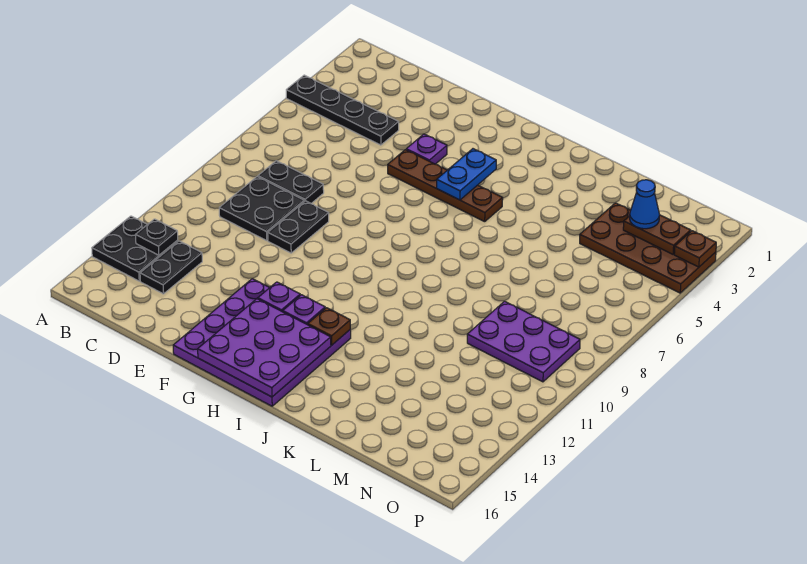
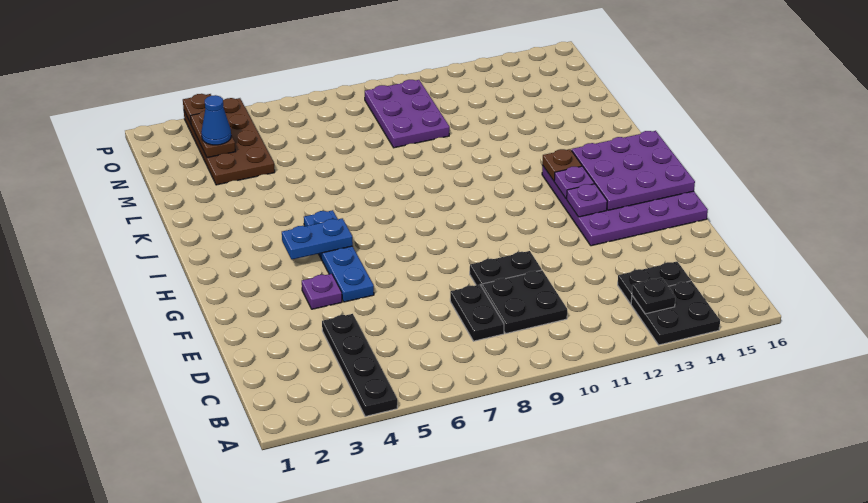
brown 1x4 plate [388,150,503,222] -> blue 1x4 plate [304,210,374,302]

